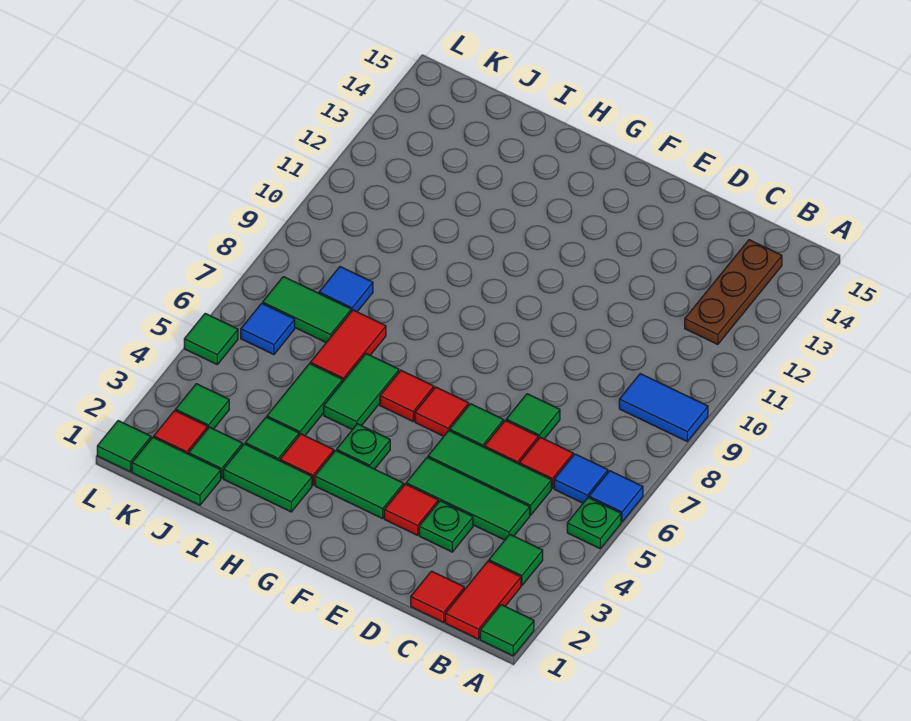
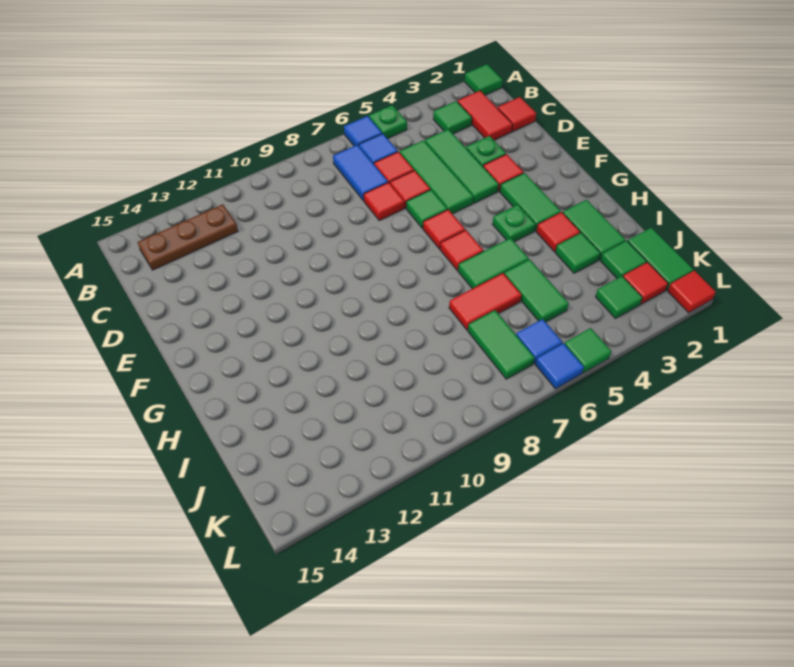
blue 1x2 tile [619,374,708,441] -> blue 1x2 tile moved to [333,145,388,201]
red 1x2 tile [445,561,521,639] -> red 1x2 tile turned to [458,91,513,140]
green 1x1 tile [506,394,560,439] -> red 1x1 tile [364,182,404,221]
green 1x2 tile [267,364,343,436] -> green 1x2 tile turned to [504,259,569,322]
blue 1x1 tile [319,267,373,312] -> blue 1x1 tile moved to [535,343,584,389]
green 1x1 tile [97,421,151,472] -> red 1x1 tile [668,271,716,313]

